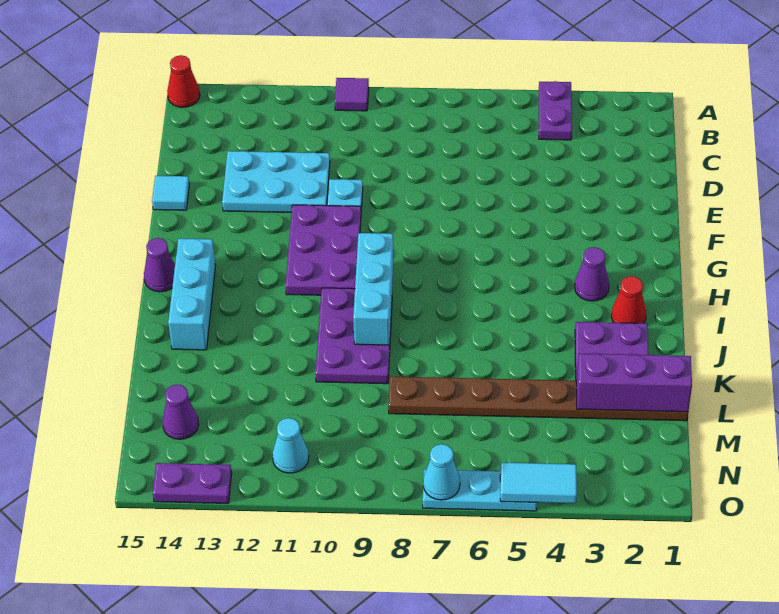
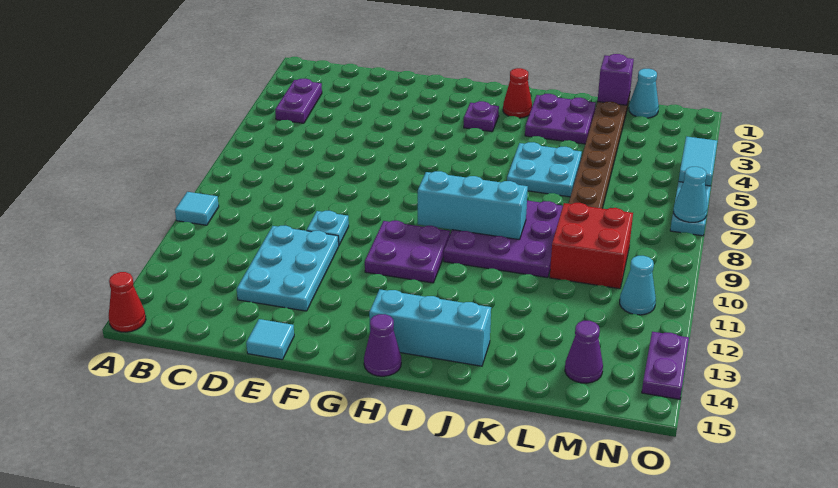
purple 1x2 plate [539,81,572,140] -> purple 1x2 plate turned to [275,79,322,123]
purple 1x1 tile [335,78,369,111] -> cyan 1x1 tile [175,192,219,225]
purple 2x3 plate [286,205,361,295] -> purple 2x2 plate [365,221,450,283]
purple 1x1 cone [575,247,609,301] -> purple 1x1 plate [464,101,499,132]
purple 2x3 plate [316,288,392,384] -> purple 3x3 plate [444,201,563,278]
none -> cyan 2x2 plate [507,142,582,197]
purple 1x3 brick [576,354,692,412] -> purple 1x1 brick [597,54,634,105]
none -> red 2x2 brick [550,203,633,289]
none -> cyan 1x1 cone [629,69,659,118]

